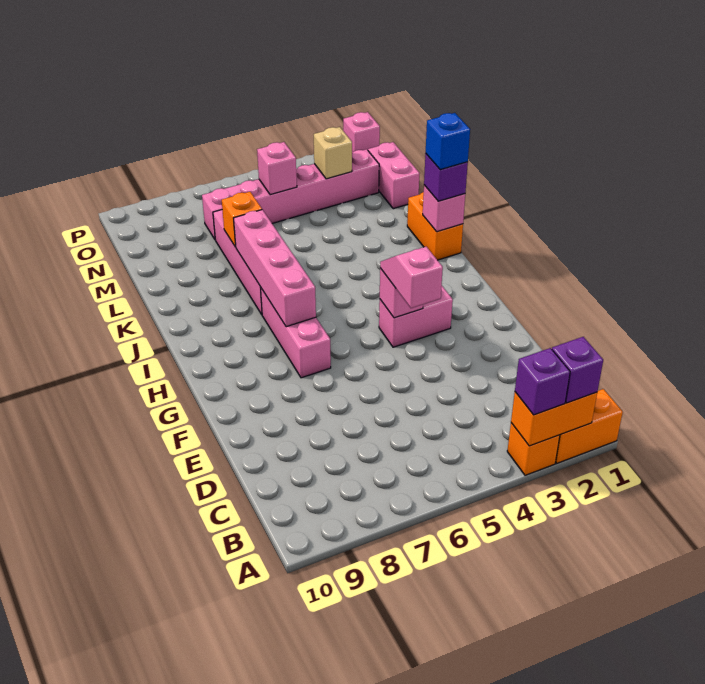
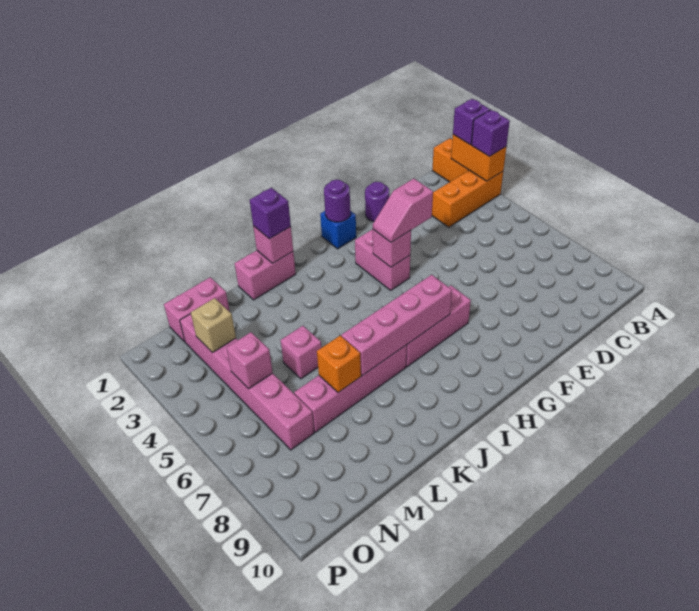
orange 1x1 brick [507,423,560,475] -> orange 1x3 brick [432,170,503,227]
none -> purple 1x1 round brick [365,182,389,222]
none -> purple 1x1 round brick [324,180,350,222]
orange 1x2 brick [407,192,463,260] -> pink 1x2 brick [235,250,296,300]
blue 1x1 brick [426,113,470,170] -> blue 1x1 brick moved to [320,211,356,249]
pink 1x1 brick [343,112,380,153] -> pink 1x1 brick moved to [281,326,321,379]

